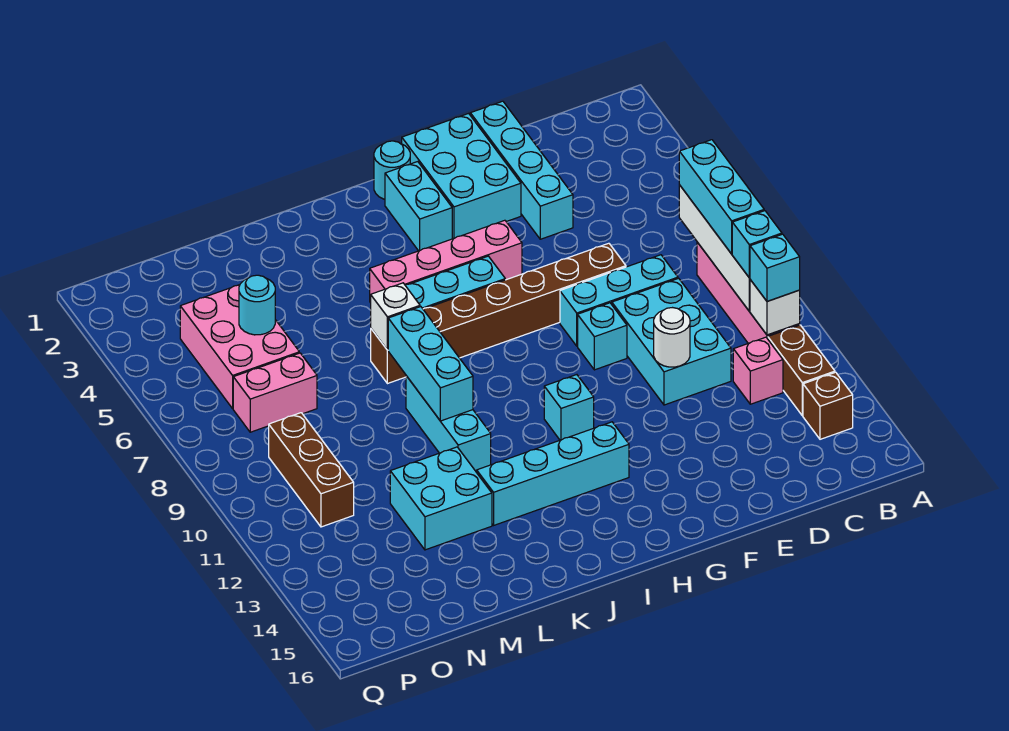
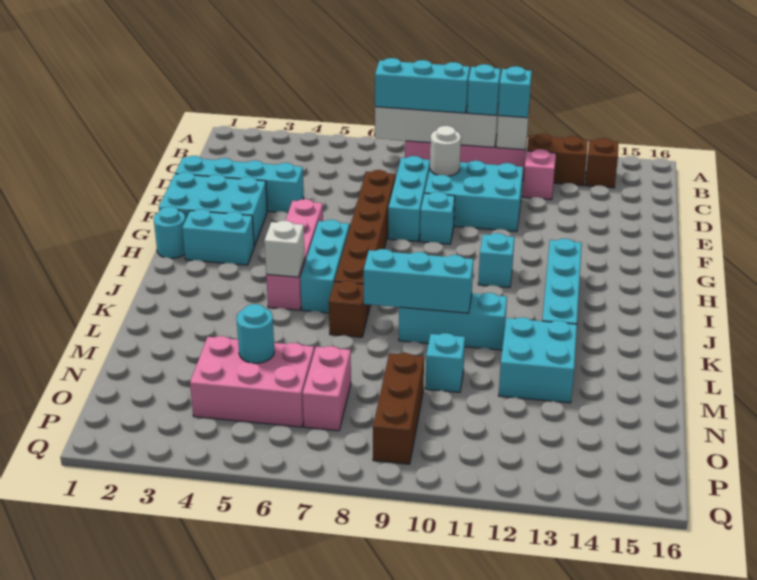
white 1x1 round brick [654,308,690,367] -> white 1x1 round brick moved to [430,126,461,176]
white 1x1 brick [371,283,420,350] -> white 1x1 brick moved to [264,221,305,277]
none -> cyan 1x1 brick [425,333,465,392]
brown 1x3 brick [269,413,354,527] -> brown 1x3 brick turned to [373,353,424,464]

